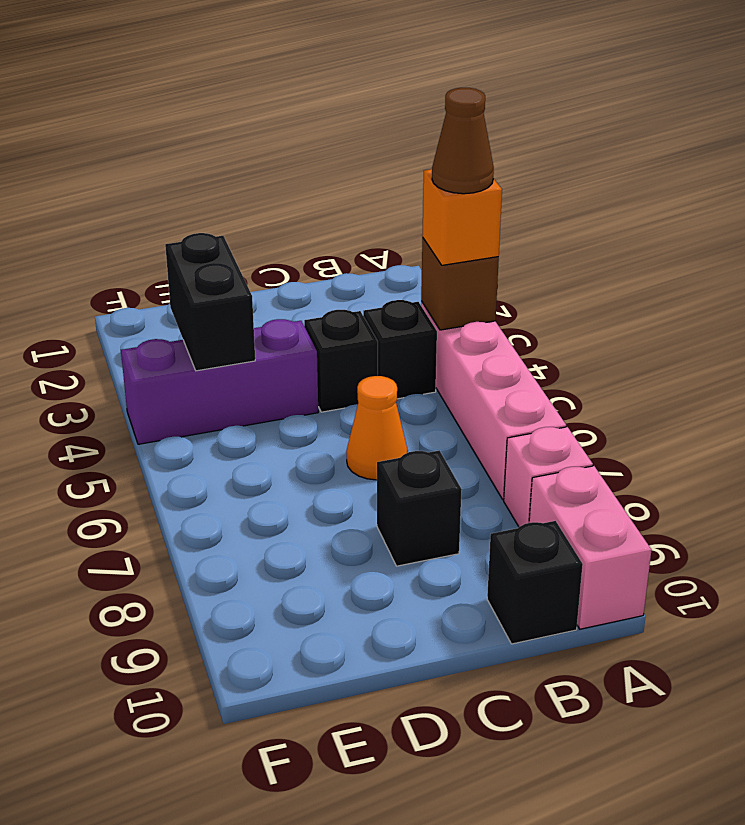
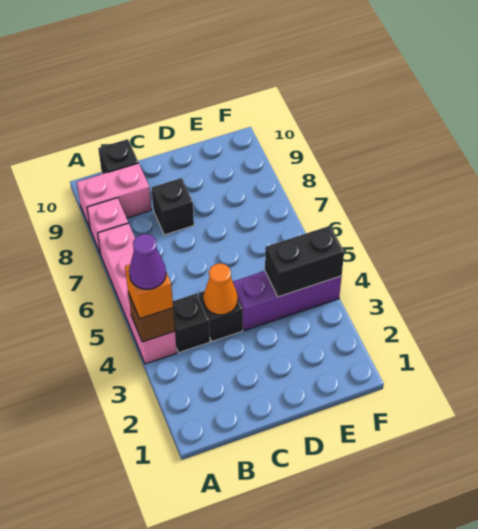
brown 1x1 cone [432,88,494,194] -> purple 1x1 cone [129,234,166,290]
pink 1x2 brick [529,466,651,629] -> pink 1x2 brick turned to [77,163,152,228]
orange 1x1 cone [346,376,408,480] -> orange 1x1 cone moved to [203,263,238,315]
black 1x2 brick [165,233,255,371] -> black 1x2 brick turned to [265,226,344,297]

